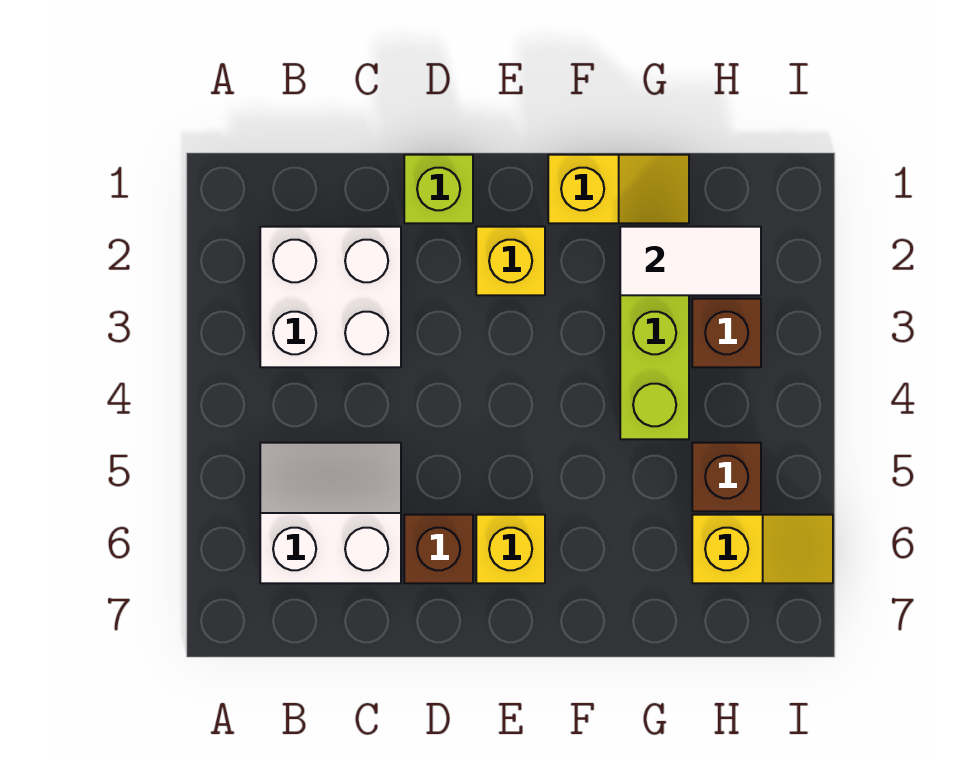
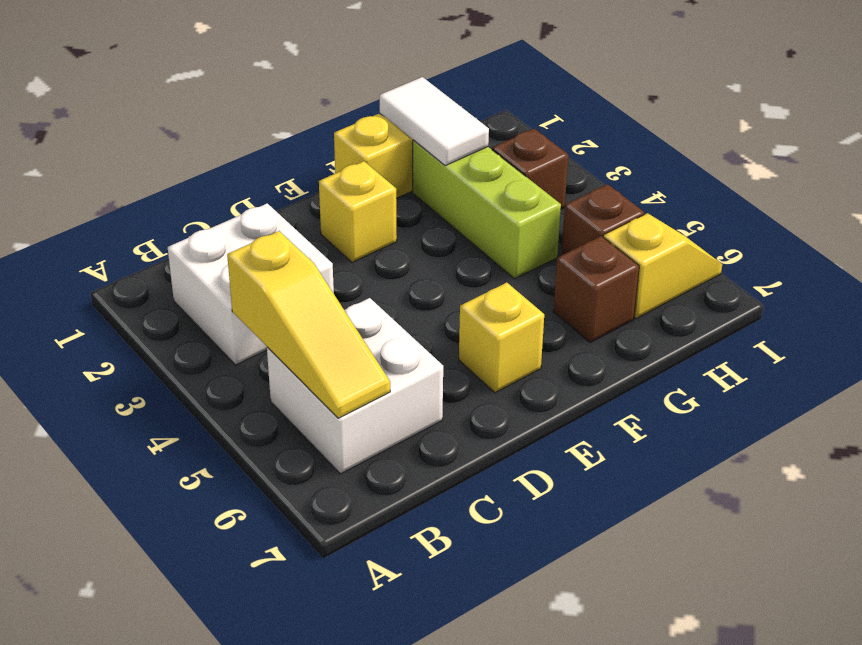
none -> yellow 1x3 slope [227,231,390,418]
white 2x2 slope [260,443,401,583] -> white 2x2 brick [267,298,443,474]
lime 1x1 brick [404,155,473,223] -> none
brown 1x1 brick [404,515,473,583] -> brown 1x1 brick moved to [553,236,639,343]
white 1x2 tile [620,227,761,295] -> white 1x2 tile turned to [380,77,489,166]

